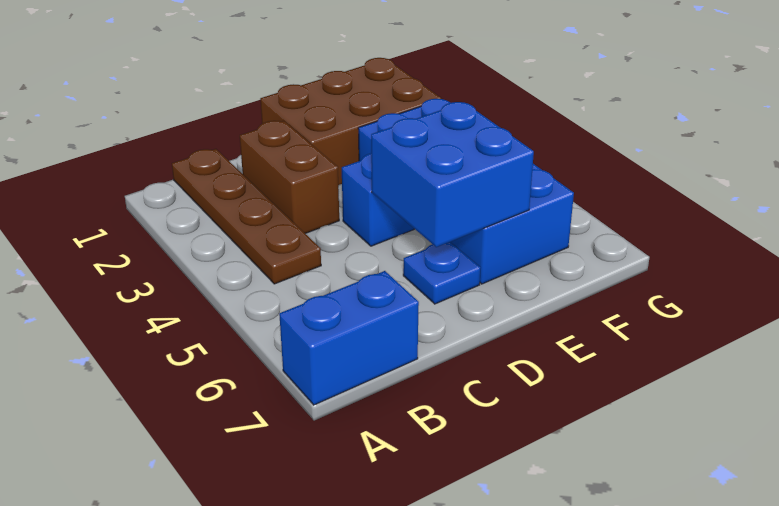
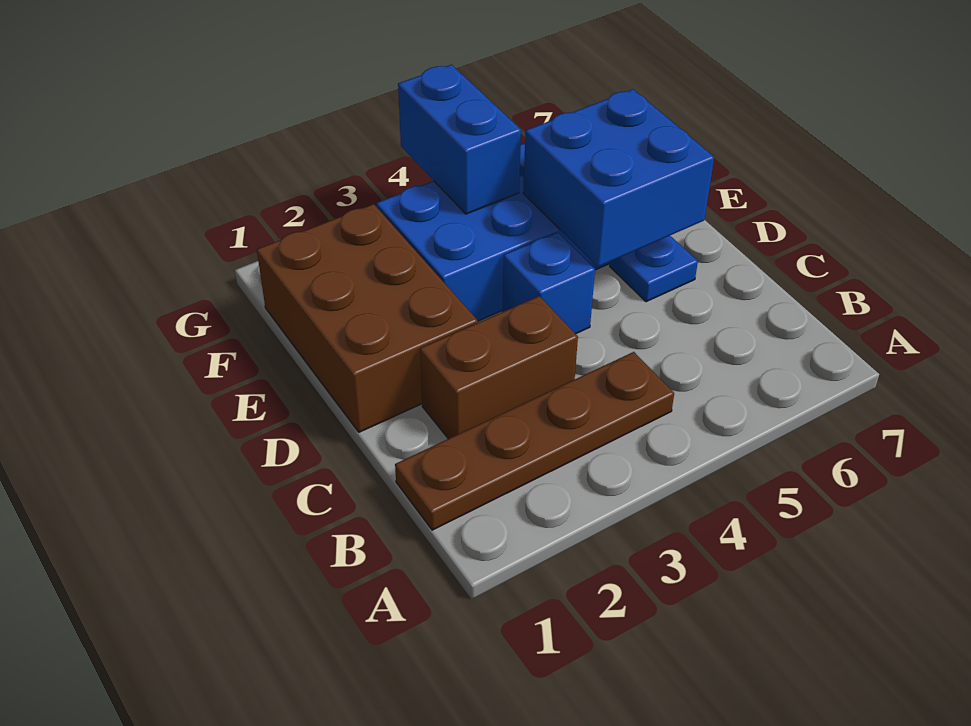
blue 1x2 brick [279,271,419,405] -> blue 1x2 brick moved to [398,65,521,214]

